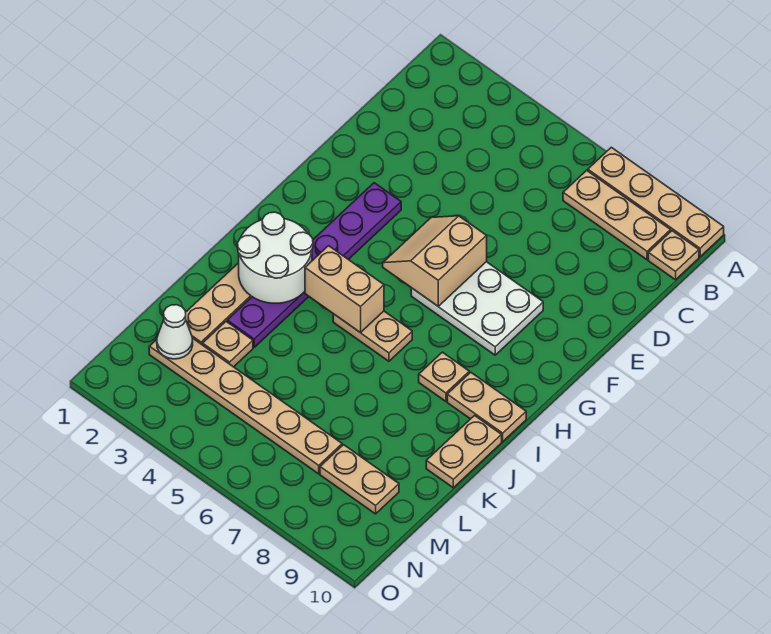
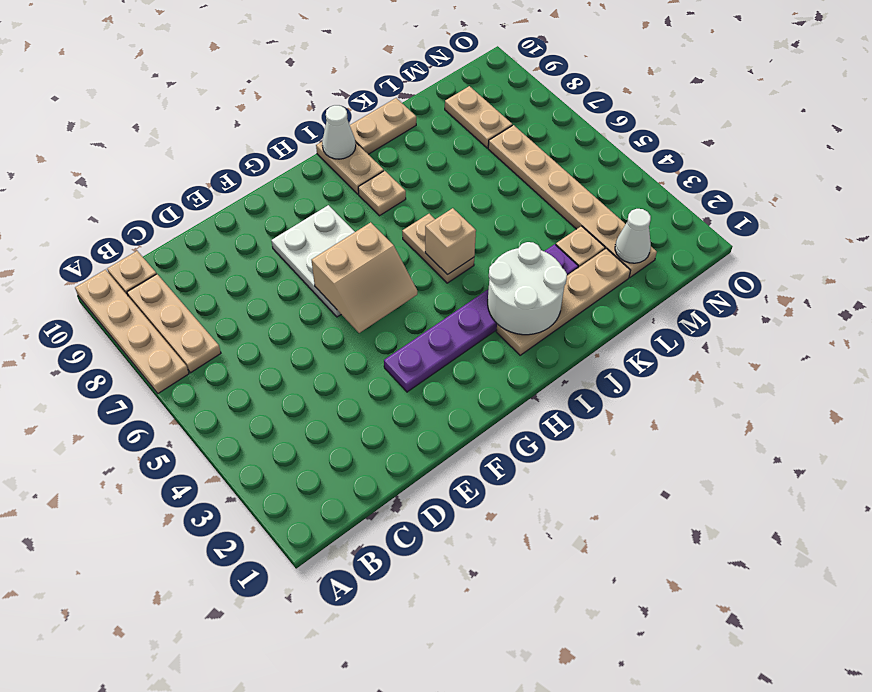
tan 1x2 brick [305,246,384,333] -> tan 1x1 brick [425,208,476,275]
none -> white 1x1 cone [322,105,356,159]

